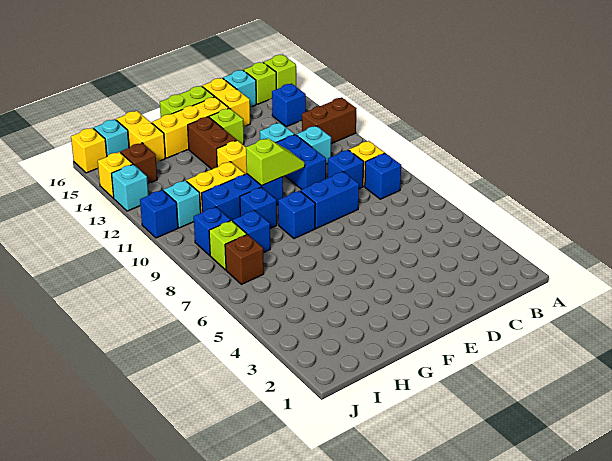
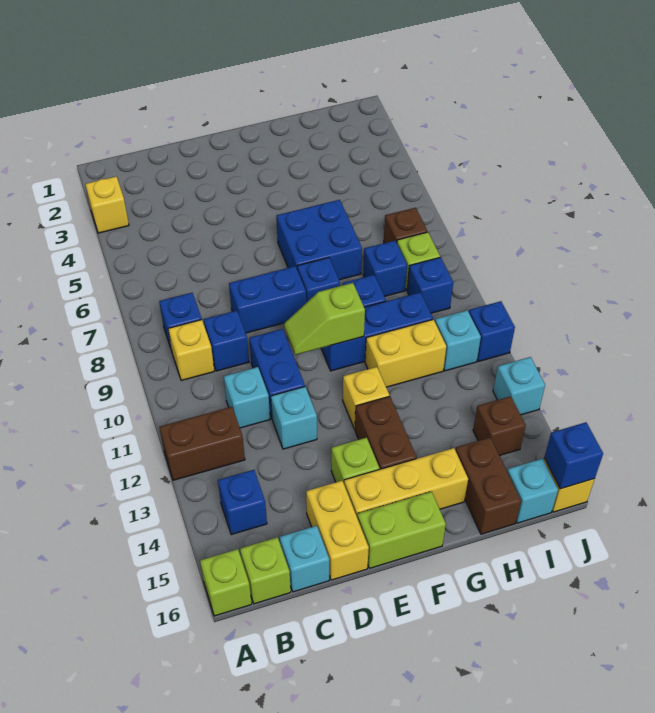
none -> blue 2x2 brick [276,200,362,280]
yellow 1x2 brick [116,111,165,162] -> brown 1x2 brick [455,438,521,534]
yellow 1x1 brick [98,152,133,198] -> yellow 1x1 brick moved to [85,176,129,233]
none -> blue 1x1 brick [544,422,603,489]

